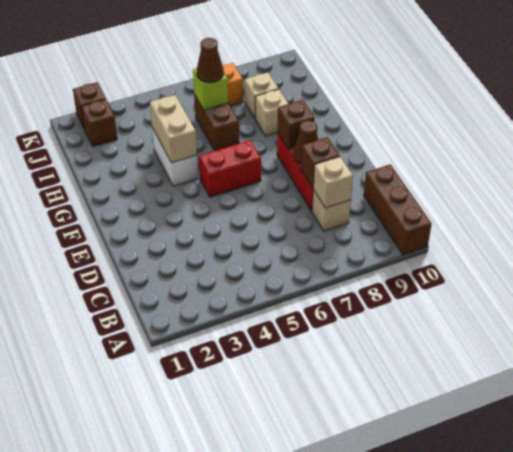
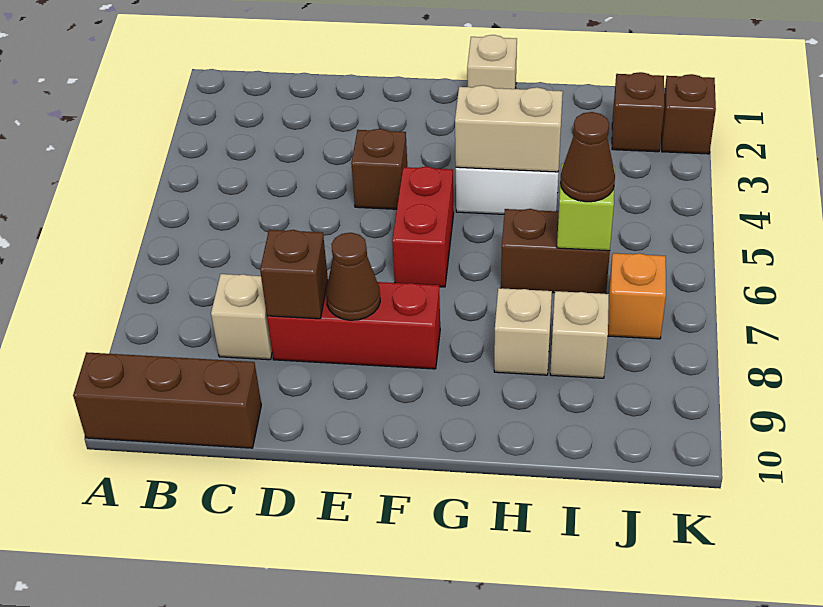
tan 1x1 brick [313,157,353,208] -> tan 1x1 brick moved to [467,35,517,89]
brown 1x1 brick [278,100,314,149] -> brown 1x1 brick moved to [351,129,407,209]

